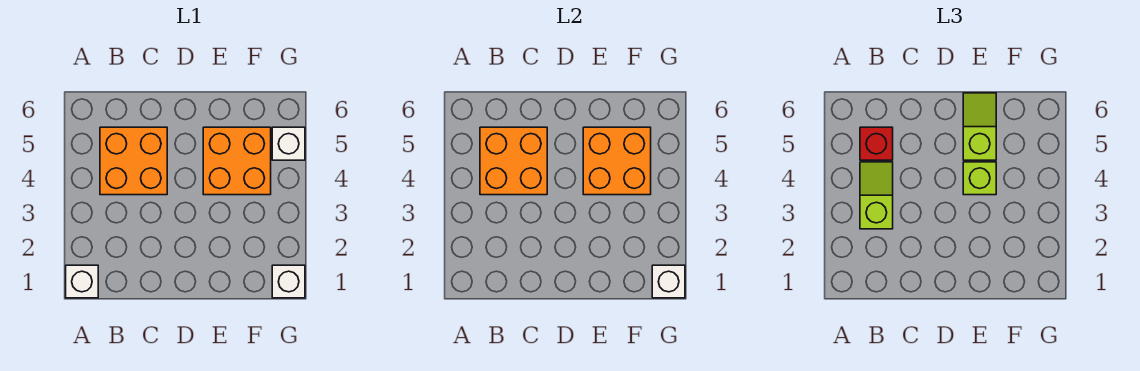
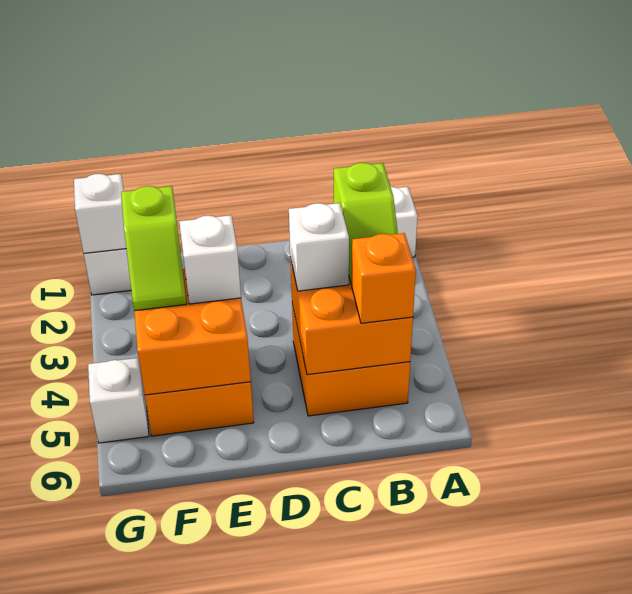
red 1x1 brick [860,127,893,160] -> orange 1x1 brick [351,233,416,323]
none -> white 1x1 brick [289,203,349,291]
lime 1x1 brick [963,162,996,195] -> white 1x1 brick [179,215,241,304]
lime 1x2 slope [963,93,996,160] -> lime 1x2 slope moved to [121,186,186,311]

